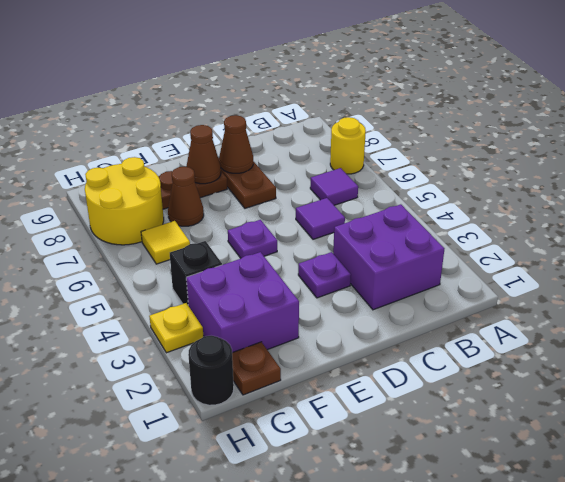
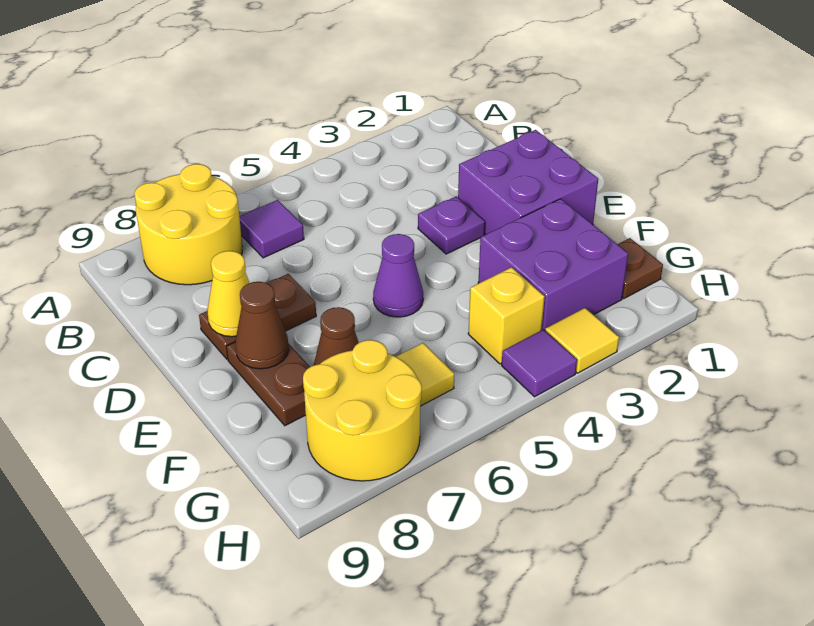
yellow 1x1 round brick [330,117,366,174] -> yellow 2x2 round brick [134,164,243,285]
purple 2x2 brick [333,204,444,310] -> purple 2x2 brick moved to [458,130,598,234]
purple 1x1 tile [296,198,345,239] -> purple 1x1 tile moved to [502,329,577,397]
brown 1x1 cone [219,115,253,173] -> yellow 1x1 cone [207,251,249,337]
purple 1x1 plate [228,220,277,258] -> purple 1x1 cone [373,234,423,317]
black 1x1 brick [170,241,222,304] -> yellow 1x1 brick [468,267,545,364]
black 1x1 round brick [188,336,234,405] -> none
yellow 1x1 plate [149,303,203,353] -> yellow 1x1 tile [545,308,619,373]

